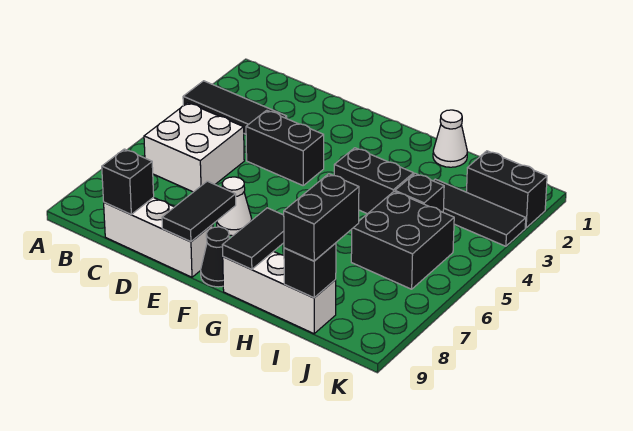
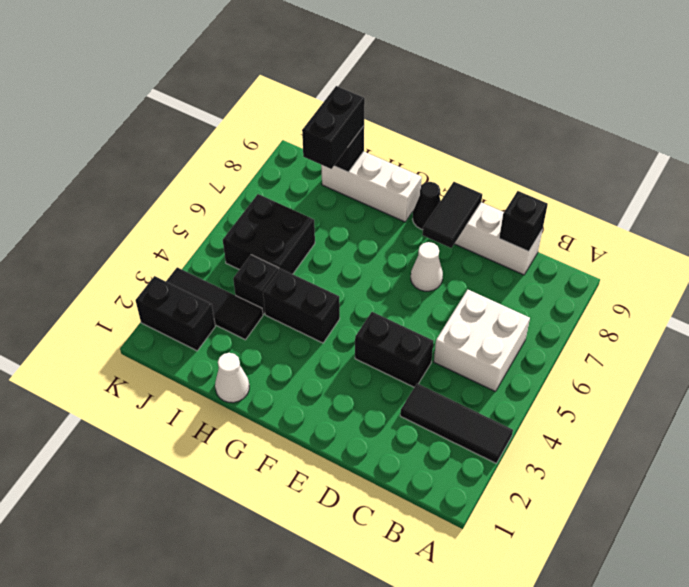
black 1x2 tile [222,208,284,269] -> none

